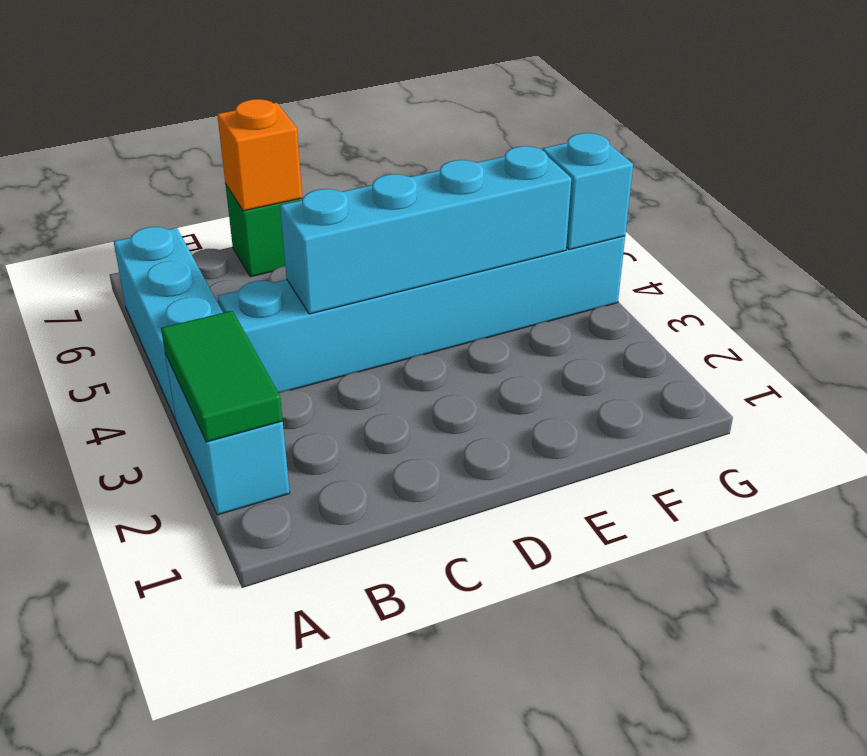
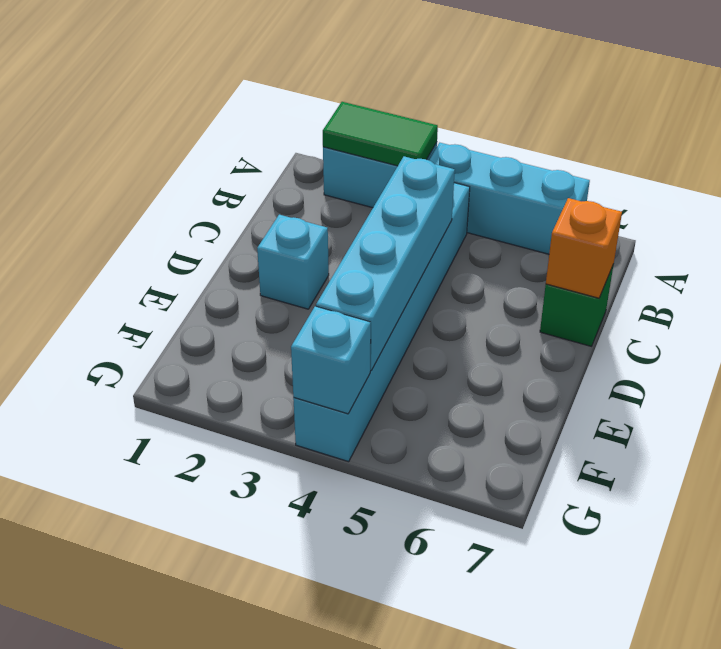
none -> cyan 1x1 brick [257,215,329,309]

